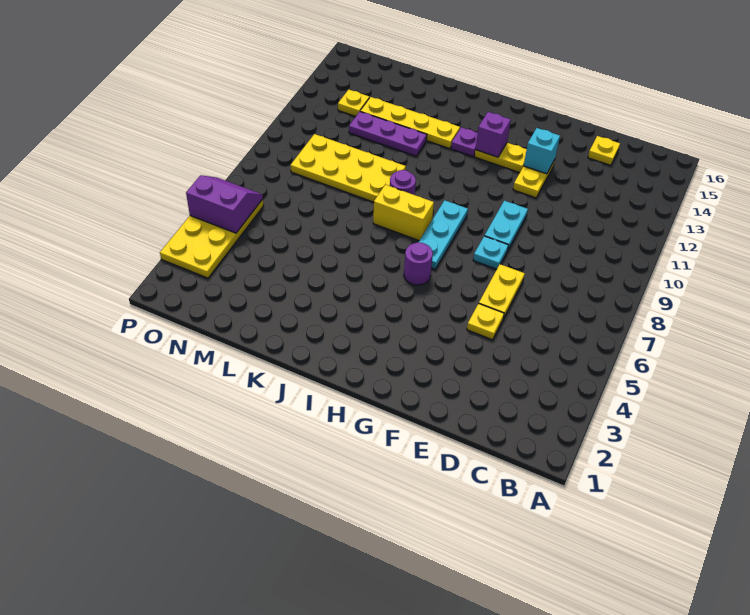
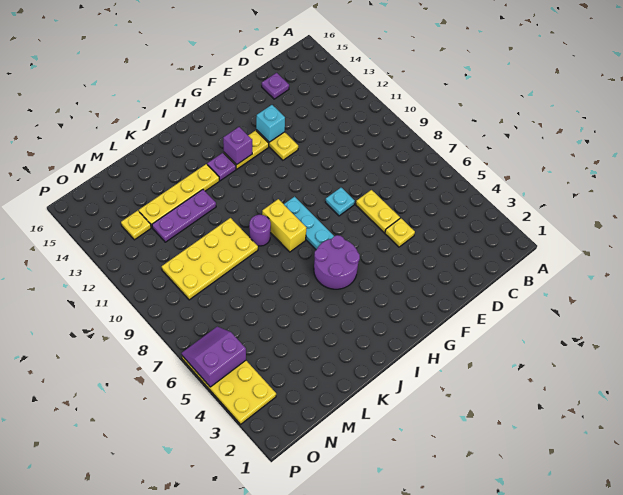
yellow 1x1 plate [588,136,620,165] -> purple 1x1 plate [262,73,289,99]
cyan 1x2 plate [485,201,528,250] -> none
purple 1x1 round brick [404,242,433,285] -> purple 2x2 round brick [314,235,360,289]
yellow 1x2 brick [373,185,434,241] -> yellow 1x2 brick turned to [262,199,306,252]

